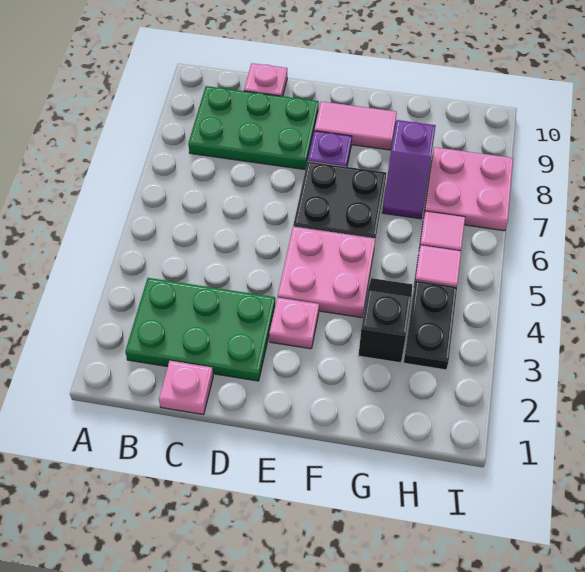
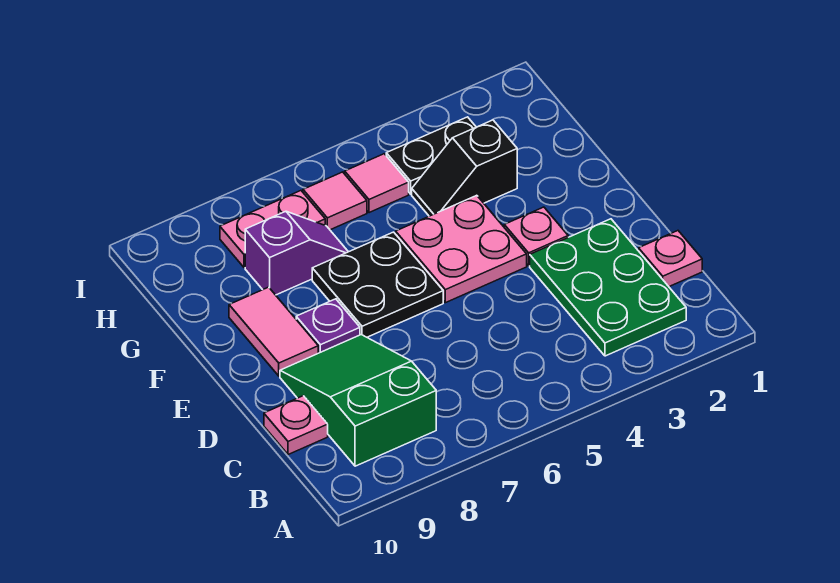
green 2x3 plate [188,86,319,170] -> green 2x3 slope [280,335,436,466]
pink 2x2 plate [425,147,513,231] -> pink 1x2 plate [220,191,325,268]

